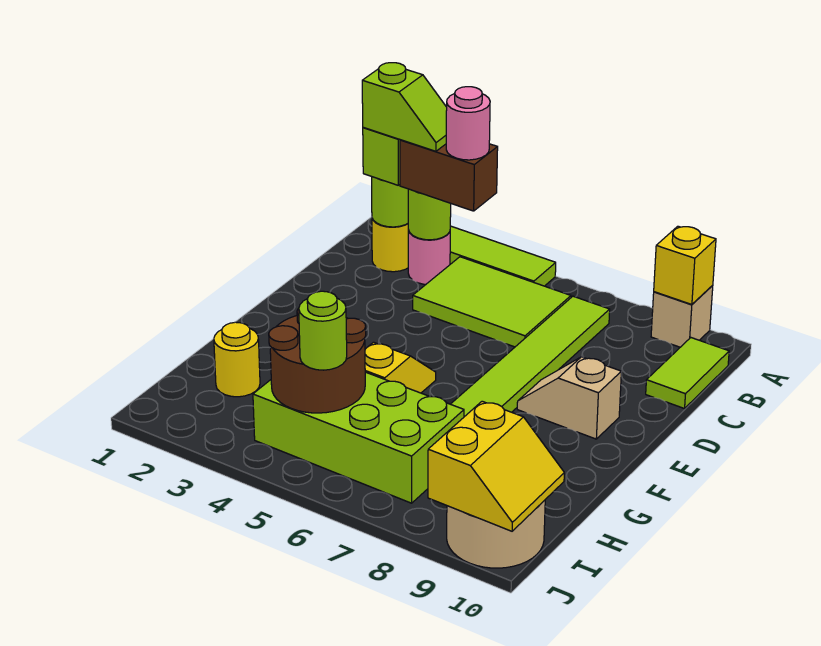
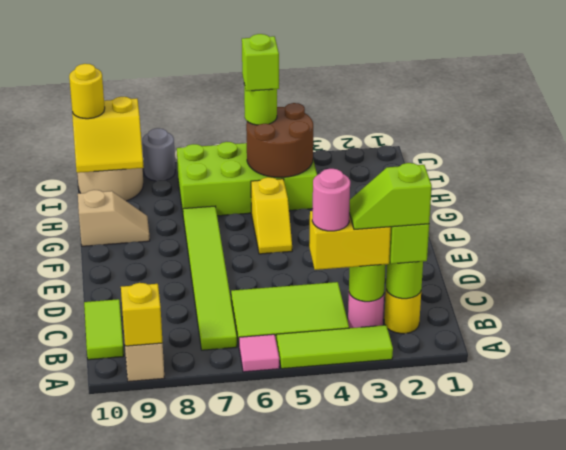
none -> pink 1x1 tile [239,334,279,372]
brown 1x2 brick [400,140,498,211] -> yellow 1x2 brick [309,211,391,270]
tan 1x2 slope [517,357,621,439] -> tan 1x2 slope moved to [78,190,150,246]
yellow 1x1 round brick [214,322,260,397] -> yellow 1x1 round brick moved to [69,64,105,119]
none -> lime 1x1 brick [242,34,279,91]
yellow 2x2 slope [428,401,564,531] -> yellow 2x2 slope turned to [72,97,144,173]
none -> grey 1x1 round brick [142,128,175,181]

